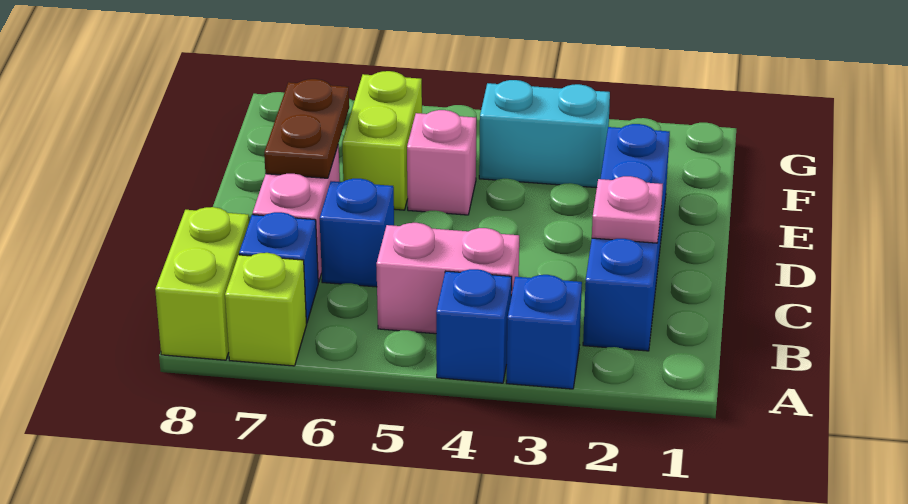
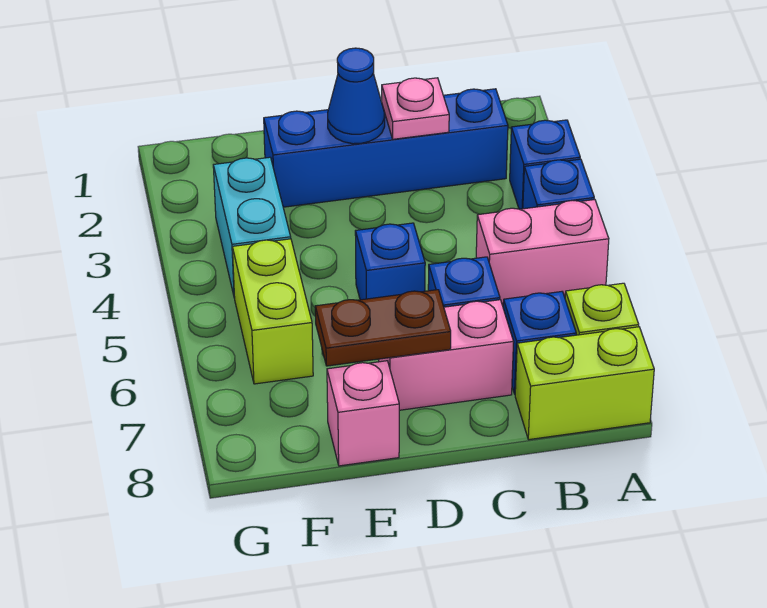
pink 1x2 brick [376,223,519,334] -> pink 1x2 brick turned to [476,199,609,306]
none -> blue 1x1 cone [328,48,385,144]
none -> blue 1x1 brick [355,223,425,300]
pink 1x1 brick [407,110,476,215] -> pink 1x1 brick moved to [327,361,399,466]
lime 1x2 brick [342,71,422,210] -> lime 1x2 brick turned to [232,239,313,384]

